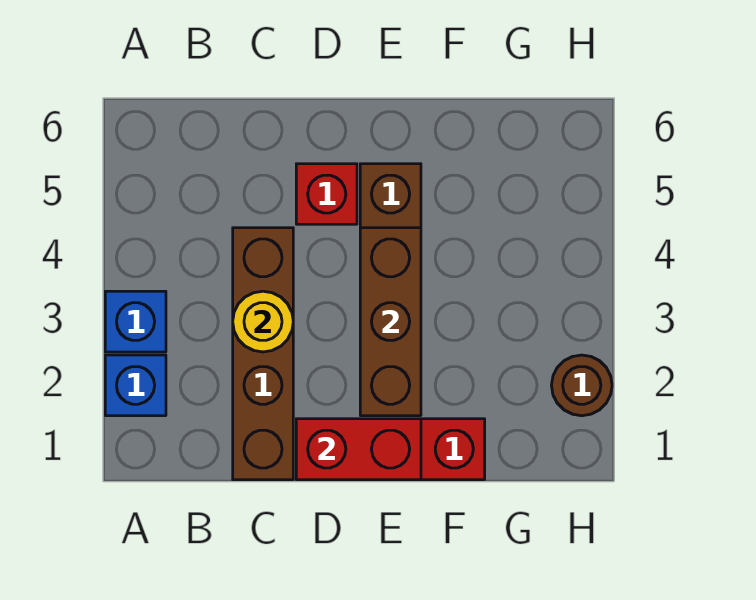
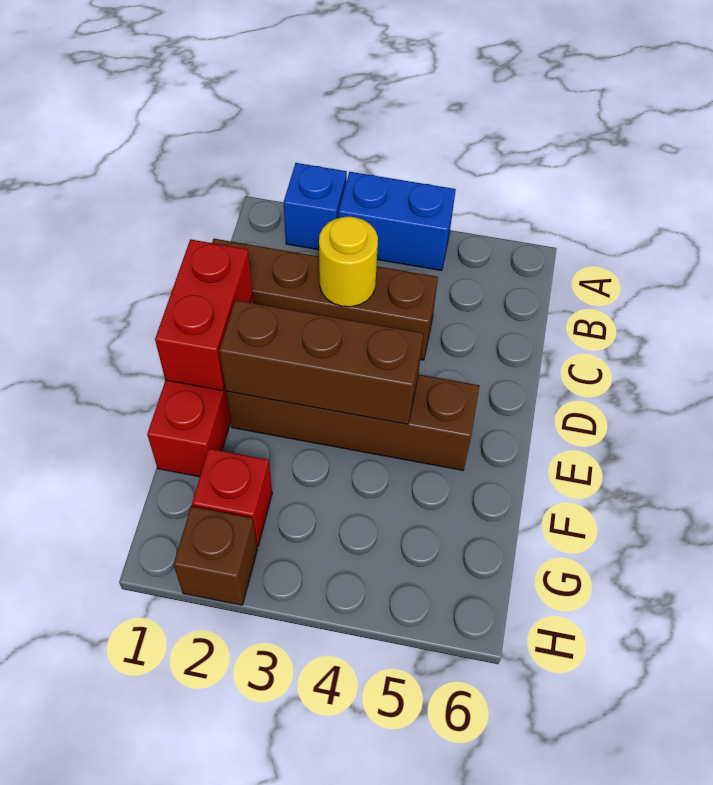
blue 1x1 brick [105,291,166,352] -> blue 1x2 brick [339,172,456,271]
red 1x1 brick [296,164,357,224] -> red 1x1 brick moved to [192,449,272,546]
brown 1x1 round brick [552,355,612,416] -> brown 1x1 brick [173,506,257,605]

